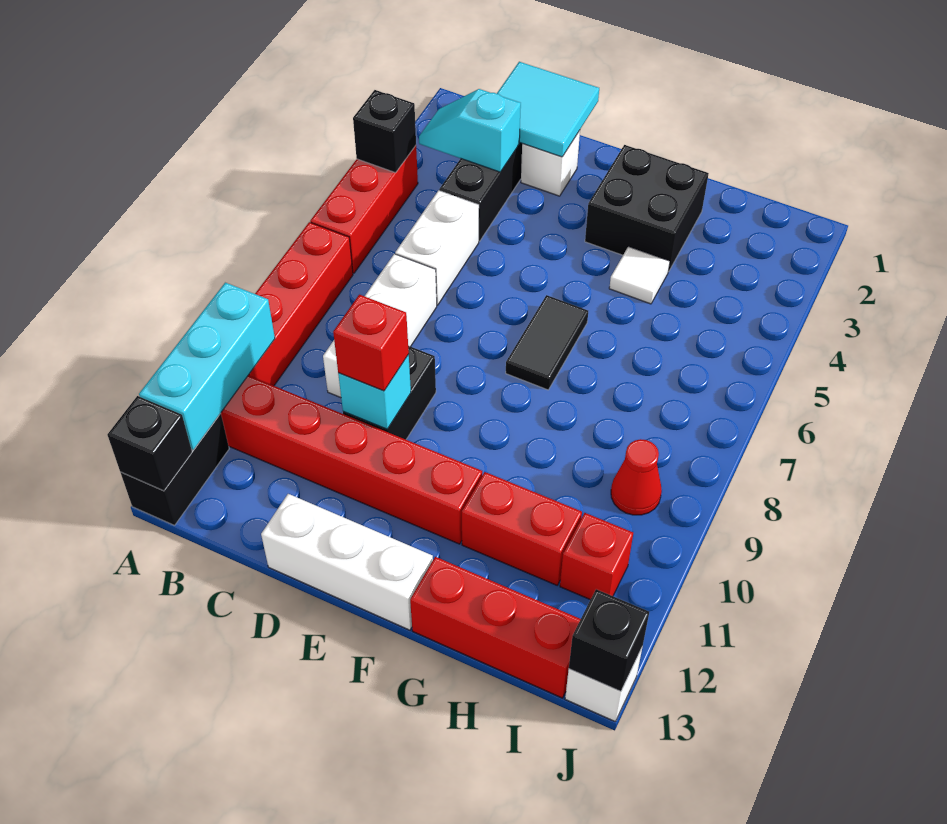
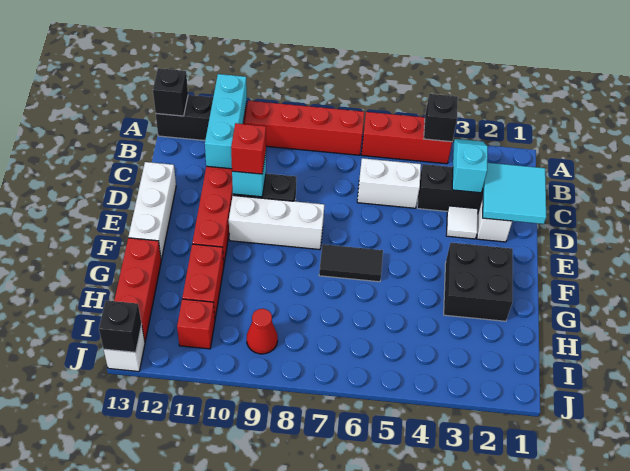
cyan 1x3 brick [139,283,275,450] -> cyan 1x3 brick turned to [205,74,247,169]
white 1x3 brick [323,254,437,398] -> white 1x3 brick moved to [229,196,324,250]
white 1x1 tile [609,246,670,304] -> white 1x1 tile moved to [446,206,478,239]

